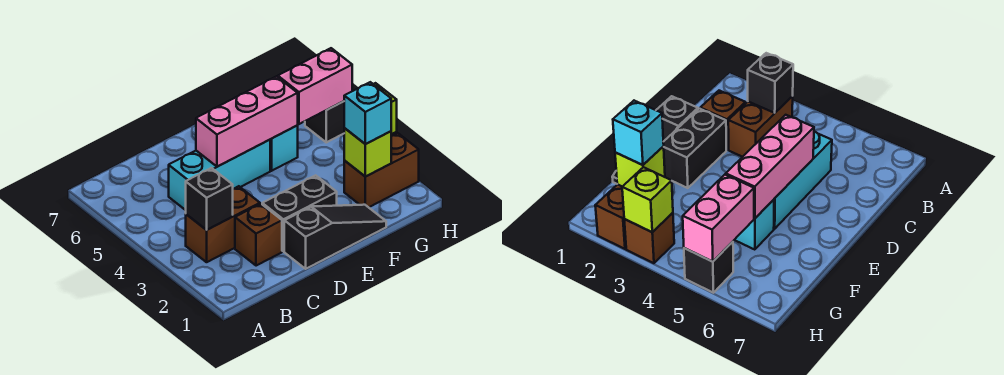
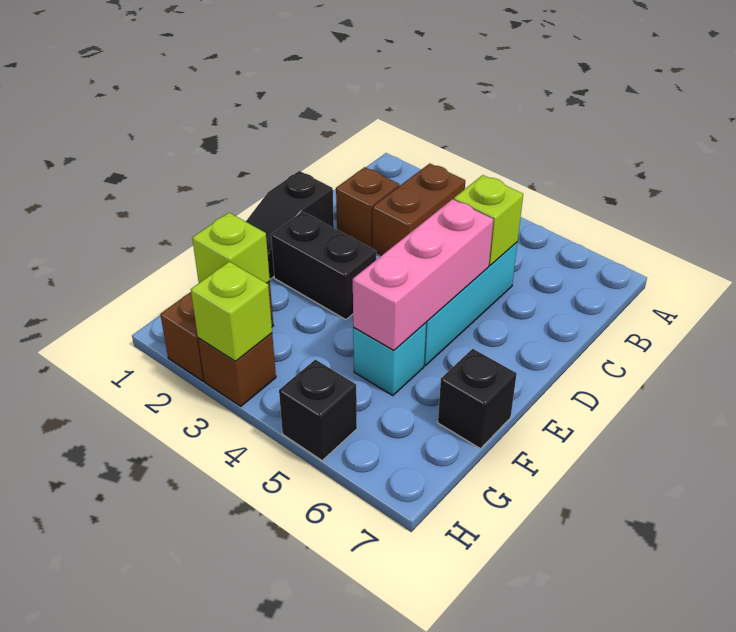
black 1x1 brick [186,168,233,230] -> black 1x1 brick moved to [438,349,517,449]
none -> lime 1x1 brick [454,175,523,265]
black 1x2 brick [262,175,337,251] -> black 1x2 brick turned to [271,212,376,320]
cyan 1x1 brick [344,82,391,144] -> none
pink 1x2 brick [278,48,352,124] -> none

